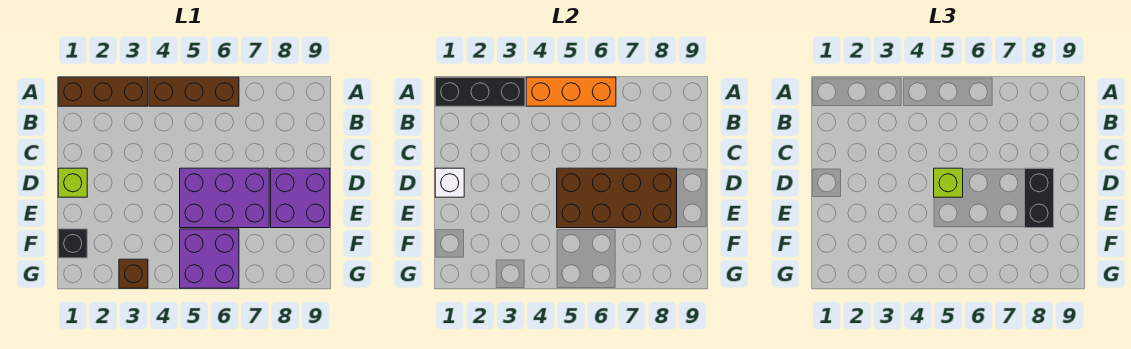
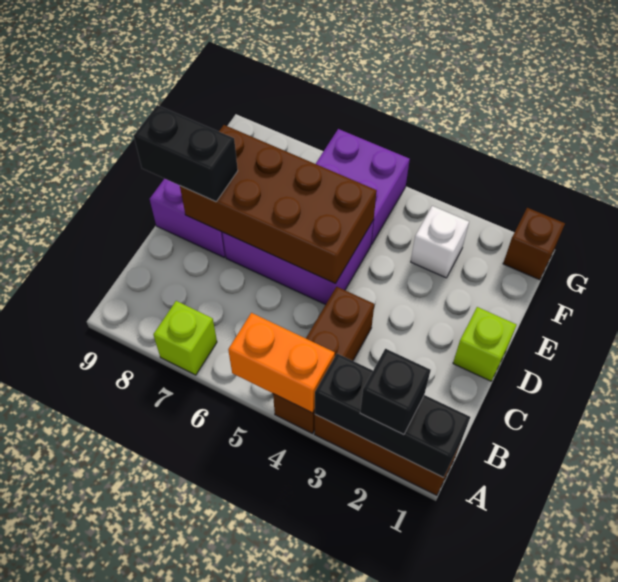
brown 1x3 brick [149,77,239,106] -> brown 1x3 brick turned to [273,287,374,433]
orange 1x3 brick [526,77,616,106] -> orange 1x2 brick [228,313,335,413]
white 1x1 brick [435,168,464,197] -> white 1x1 brick moved to [411,206,469,278]
lime 1x1 brick [934,168,963,197] -> lime 1x1 brick moved to [153,301,217,375]
black 1x2 brick [1025,168,1054,228] -> black 1x2 brick turned to [134,105,238,202]
black 1x1 brick [58,229,87,258] -> black 1x1 brick moved to [360,349,431,435]
brown 1x1 brick [119,259,148,288] -> brown 1x1 brick moved to [503,208,565,280]

